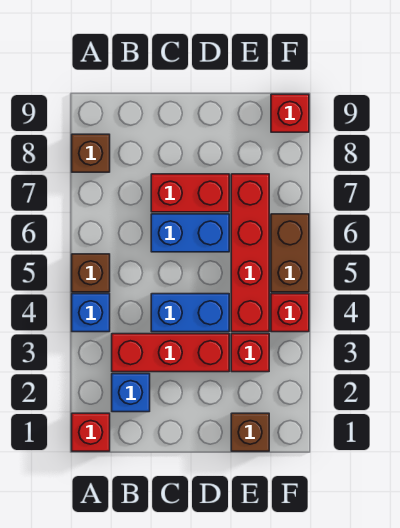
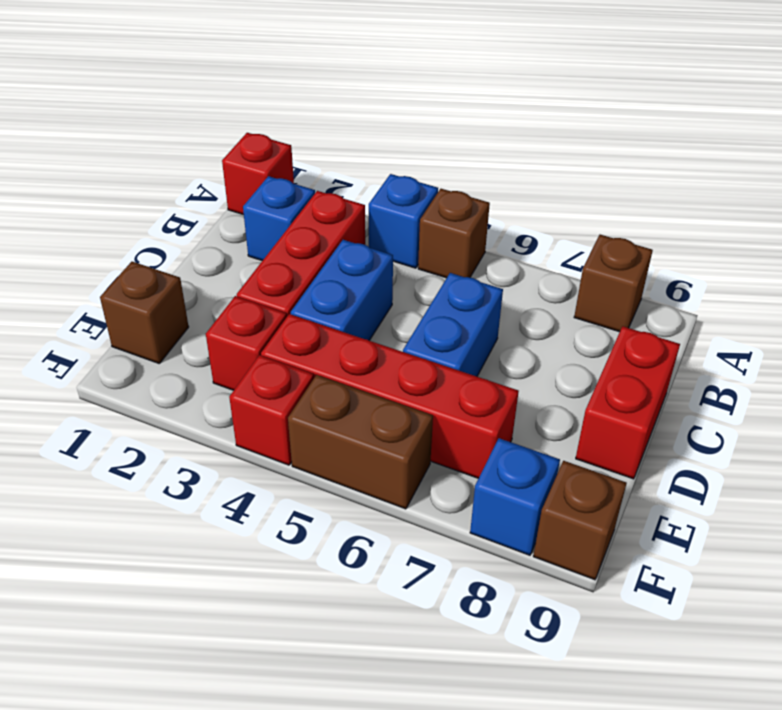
red 1x2 brick [151,174,229,212] -> red 1x2 brick moved to [576,326,680,479]
none -> blue 1x1 brick [470,438,560,555]
red 1x1 brick [271,94,309,132] -> brown 1x1 brick [533,461,627,580]

